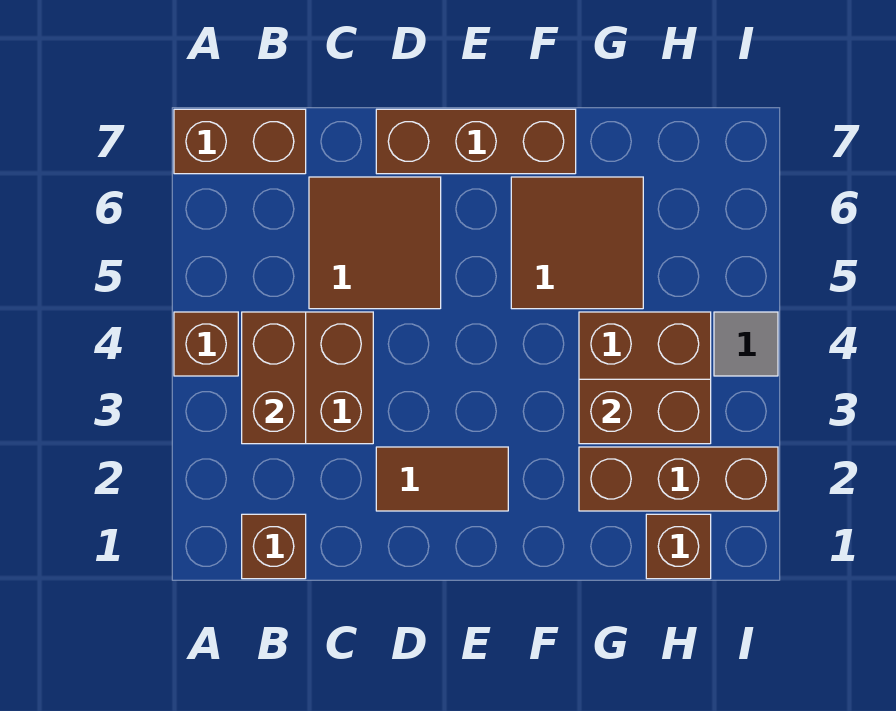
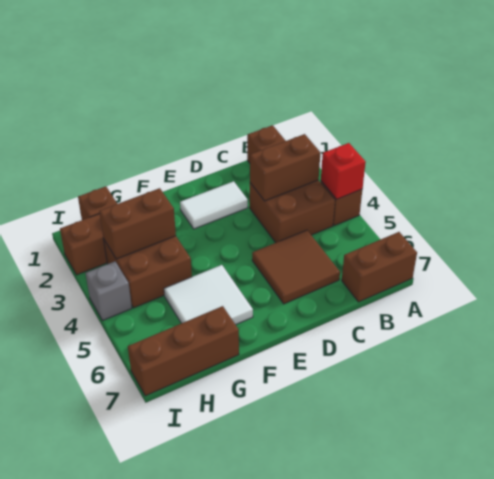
none -> red 1x1 brick [321,143,366,199]
brown 1x2 brick [242,312,306,444] -> brown 1x2 brick turned to [250,134,320,201]
brown 1x2 tile [376,447,508,511] -> white 1x2 tile [180,181,248,229]
brown 1x3 brick [376,109,576,174] -> brown 1x3 brick moved to [128,306,239,396]
brown 2x2 tile [511,177,643,309] -> white 2x2 tile [164,265,253,325]
grey 1x1 tile [714,312,778,376] -> grey 1x1 brick [86,261,132,321]

